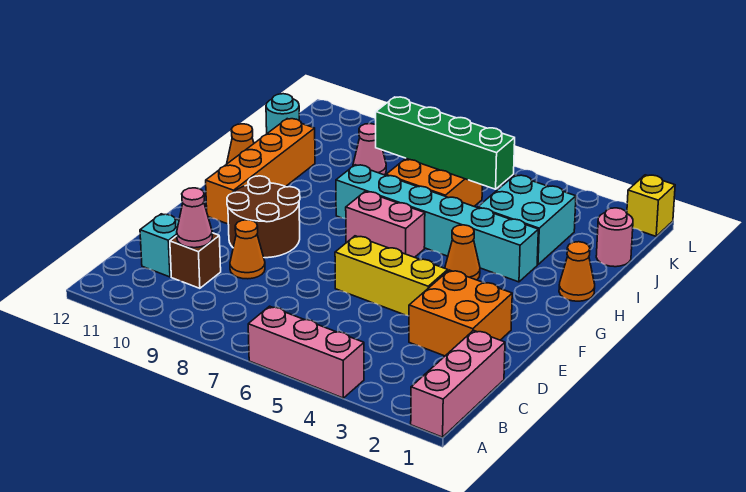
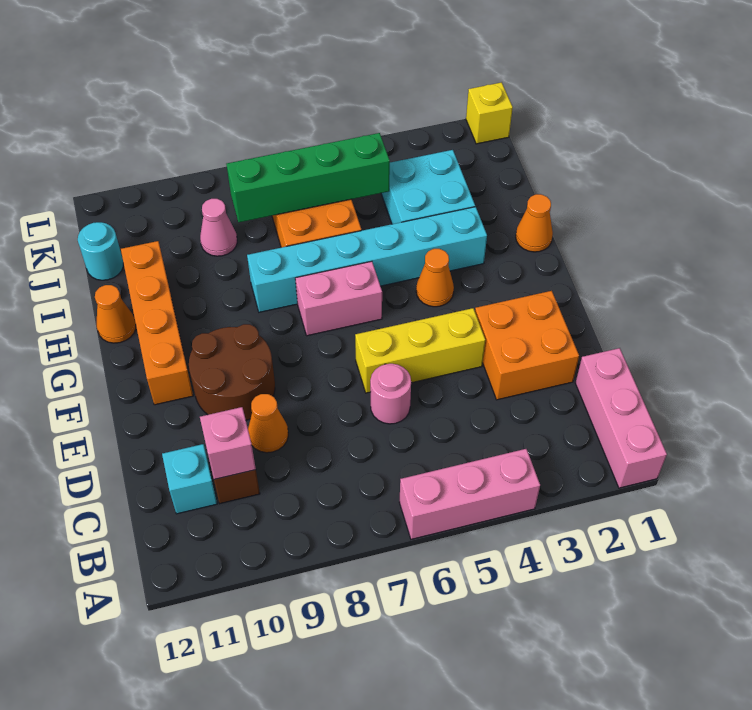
pink 1x1 cone [177,188,212,248] -> pink 1x1 brick [200,407,256,479]
pink 1x1 round brick [596,208,633,267] -> pink 1x1 round brick moved to [370,364,411,424]

